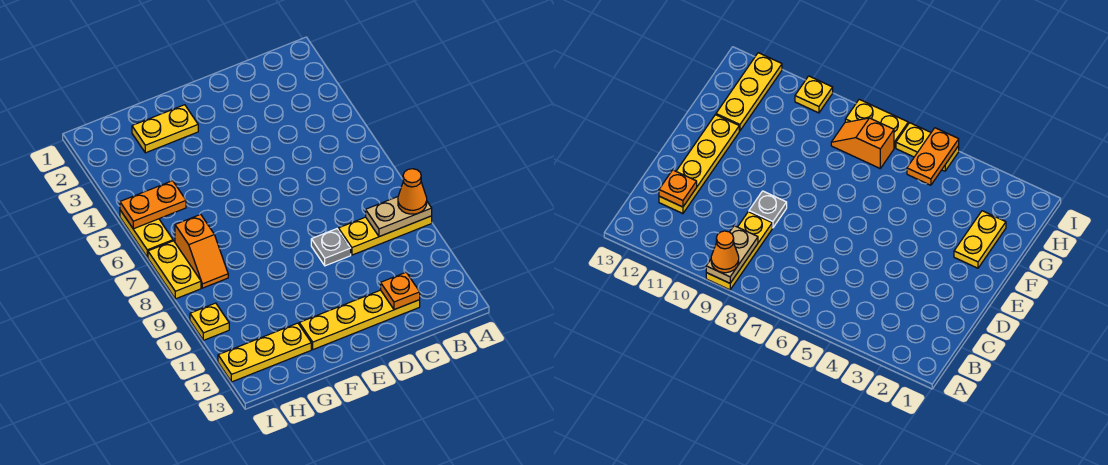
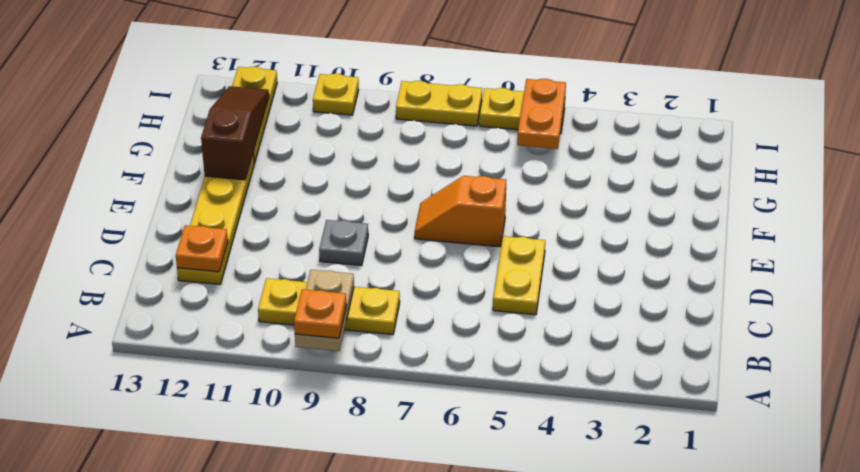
yellow 1x3 plate [338,216,432,255] -> yellow 1x3 plate turned to [258,278,400,335]
orange 1x1 cone [398,169,427,214] -> orange 1x1 plate [294,289,346,338]
yellow 1x2 plate [132,105,198,153] -> yellow 1x2 plate moved to [493,236,545,315]
none -> brown 1x3 slope [201,86,269,180]
orange 1x2 slope [175,214,228,288] -> orange 1x2 slope moved to [415,176,506,247]

